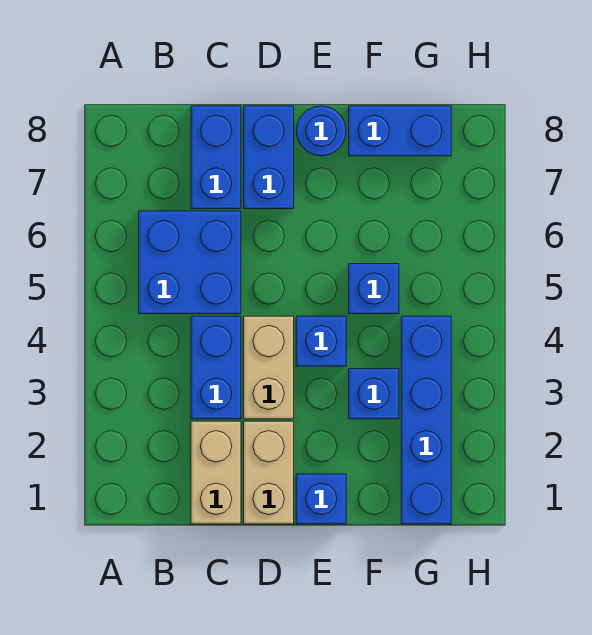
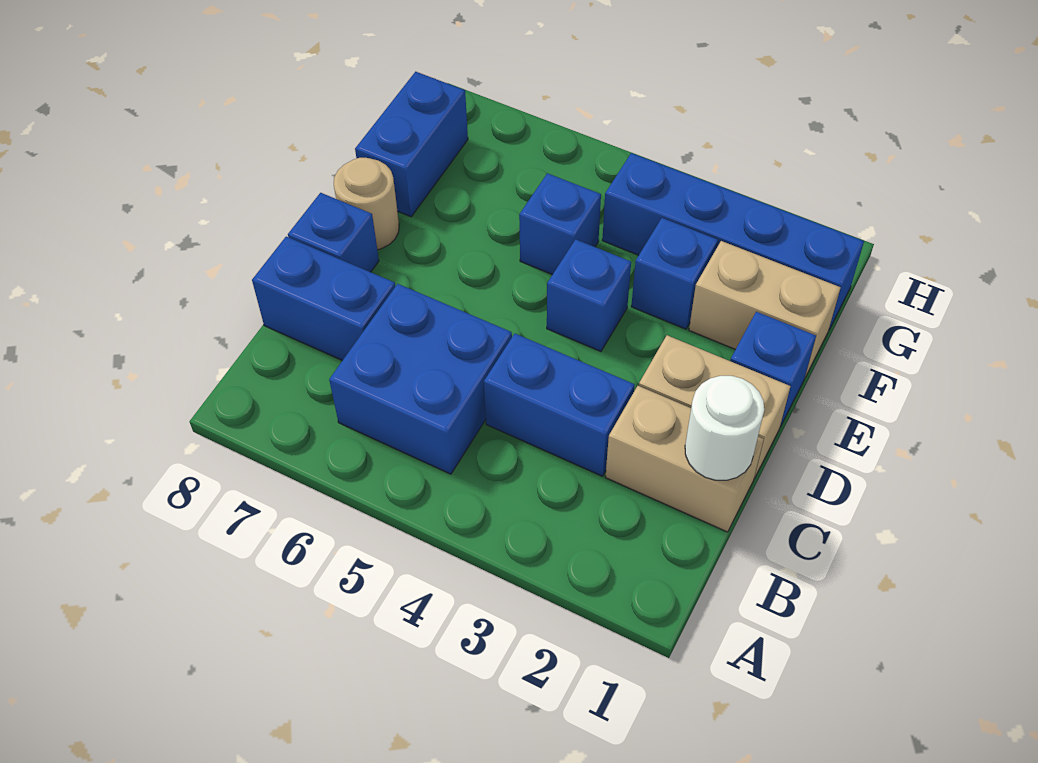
none -> white 1x1 round brick [685,376,764,480]
tan 1x2 brick [244,316,294,419] -> tan 1x2 brick moved to [689,241,841,377]
blue 1x2 brick [244,106,294,209] -> blue 1x1 brick [288,193,379,272]
blue 1x1 round brick [296,106,346,156] -> tan 1x1 round brick [334,158,399,250]

